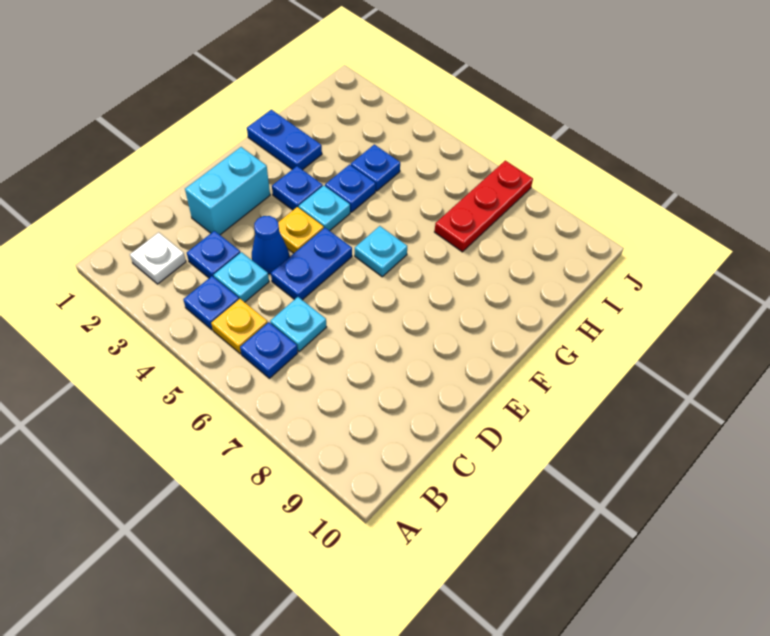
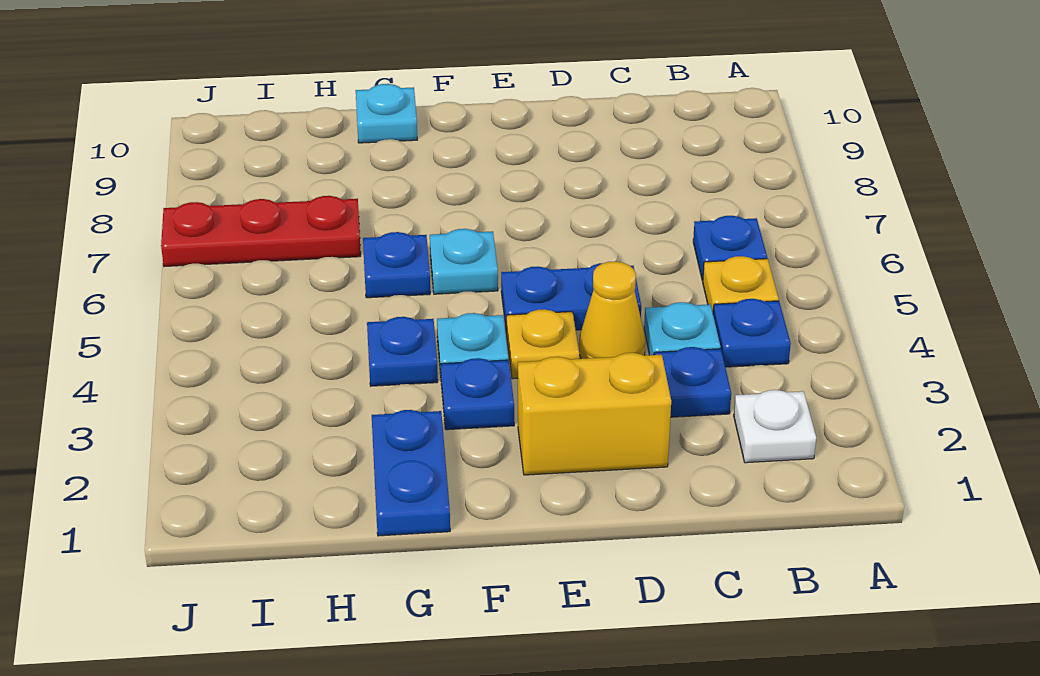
cyan 1x1 plate [270,297,326,352] -> cyan 1x1 plate moved to [356,84,417,143]
cyan 1x2 brick [185,147,270,235] -> yellow 1x2 brick [518,353,671,475]
blue 1x1 cone [252,216,289,274] -> yellow 1x1 cone [579,261,645,359]
blue 1x1 plate [351,145,400,191] -> blue 1x1 plate moved to [363,232,430,298]

